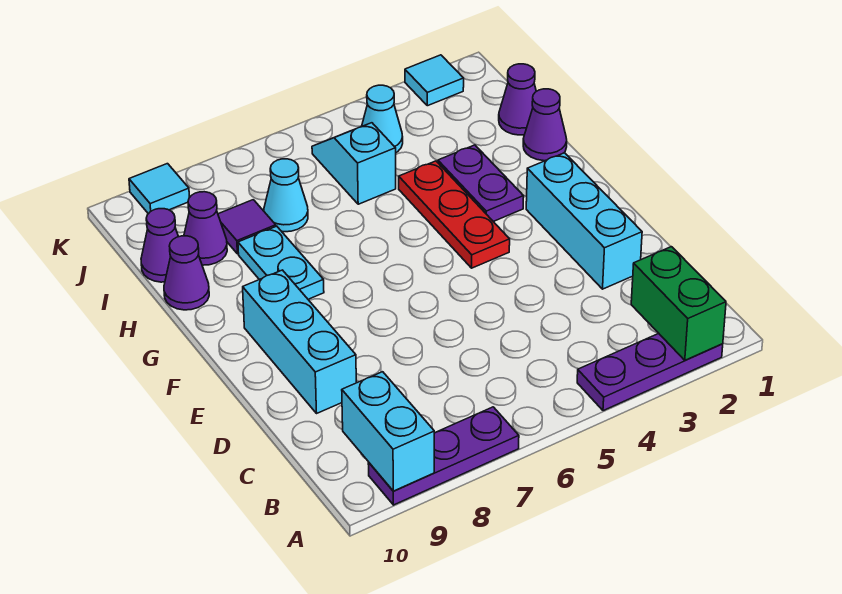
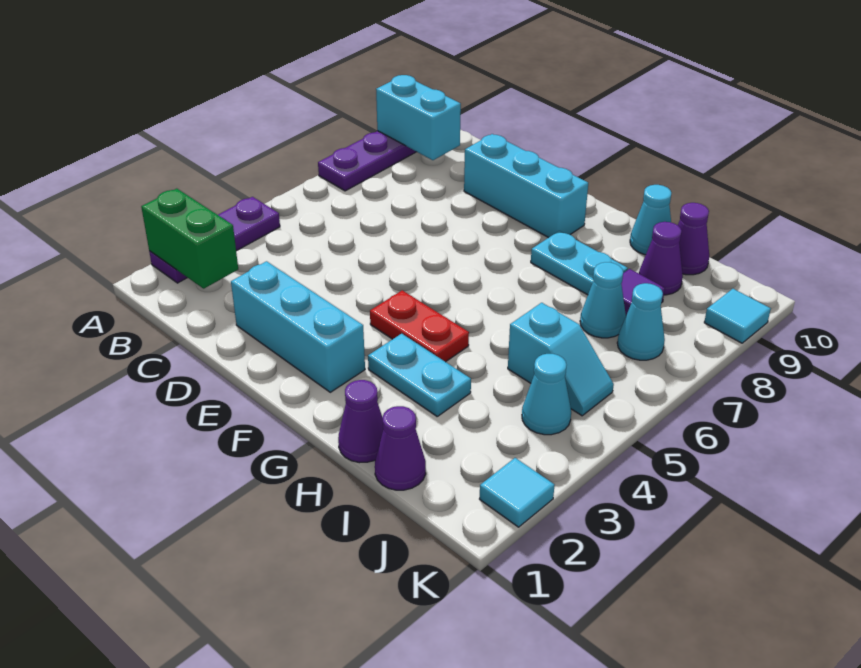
red 1x3 plate [399,161,510,268] -> red 1x2 plate [370,290,469,362]
purple 1x2 plate [438,145,524,222] -> cyan 1x2 plate [368,334,471,416]
purple 1x1 cone [164,236,209,310] -> cyan 1x1 cone [630,185,671,255]
none -> cyan 1x1 cone [617,283,665,360]

